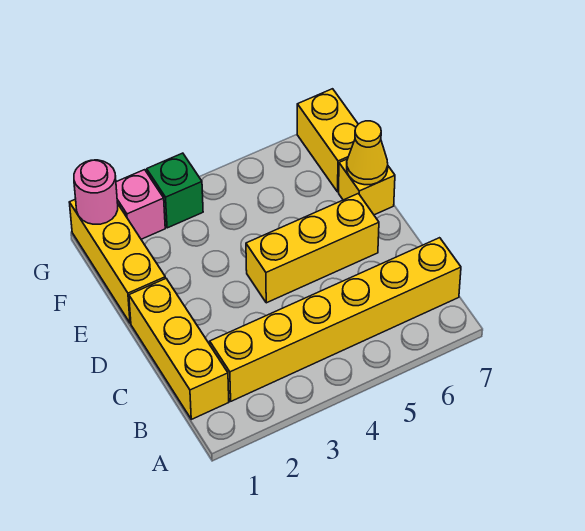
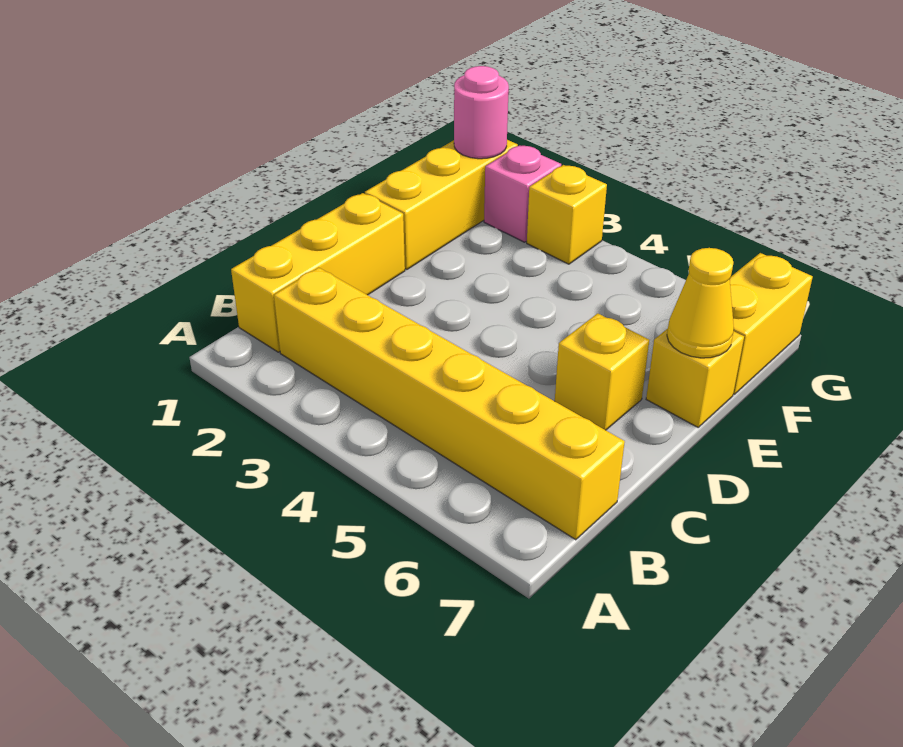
yellow 1x3 brick [246,193,379,303] -> yellow 1x1 brick [555,313,649,430]
green 1x1 brick [147,153,203,228] -> yellow 1x1 brick [527,165,607,264]

